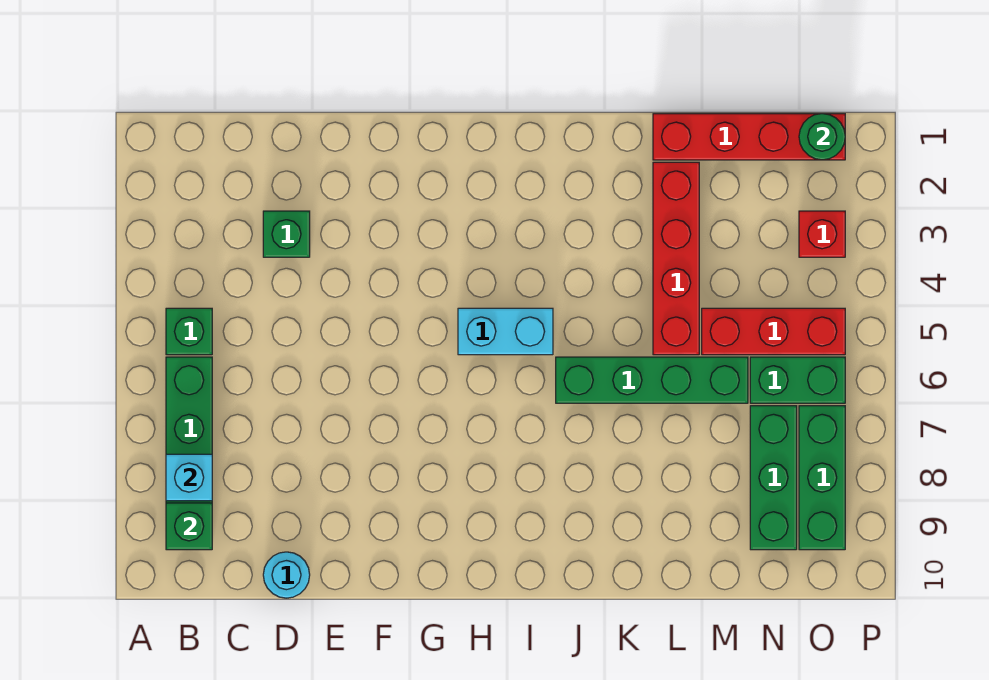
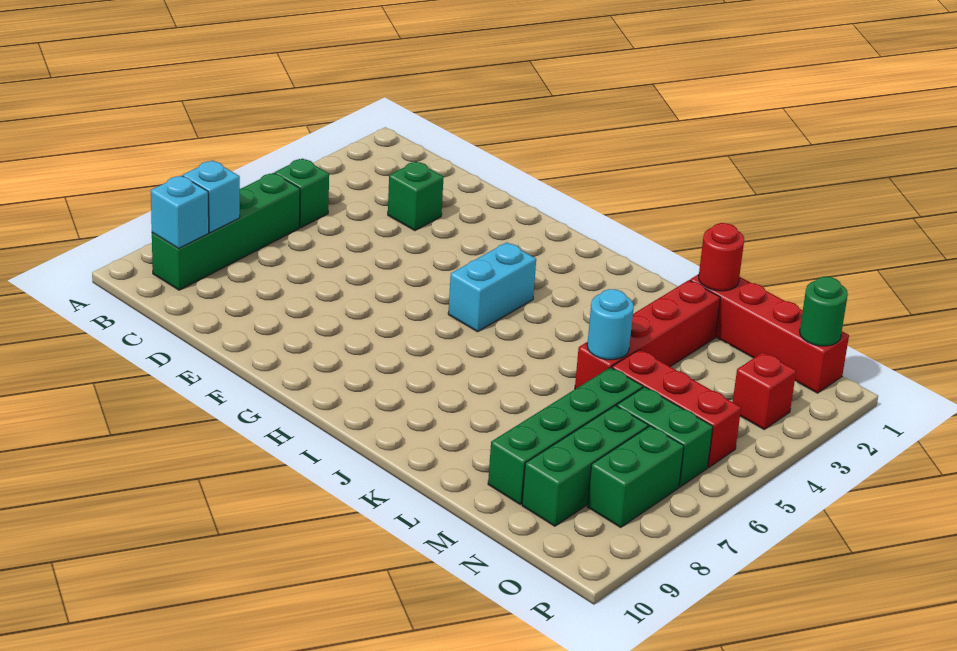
green 1x1 brick [166,503,212,550] -> cyan 1x1 brick [151,176,209,248]
cyan 1x1 round brick [263,552,310,598] -> cyan 1x1 round brick moved to [587,289,634,360]
cyan 1x2 brick [458,308,553,355] -> cyan 1x2 brick turned to [448,242,536,332]
green 1x4 brick [556,357,748,403] -> green 1x4 brick turned to [488,367,643,505]
none -> red 1x1 round brick [699,223,744,291]
green 1x3 brick [799,406,845,550] -> green 1x2 brick [587,426,684,527]

